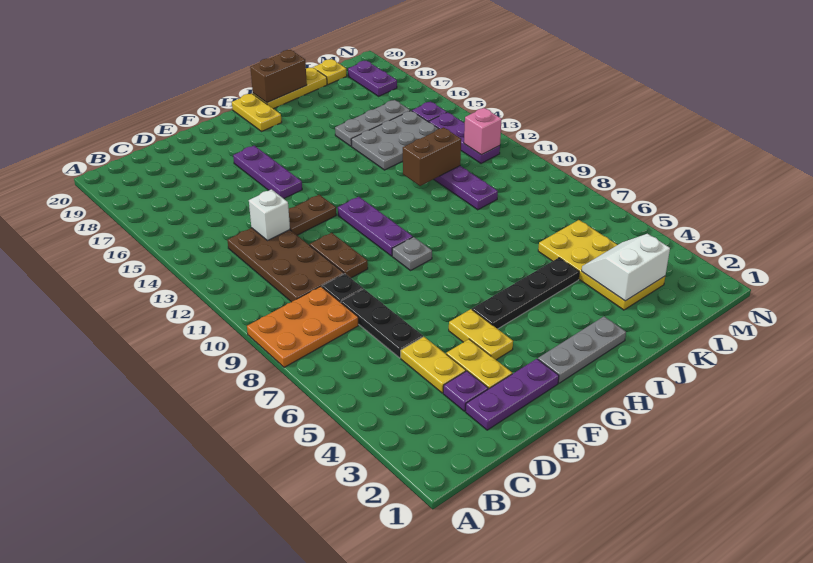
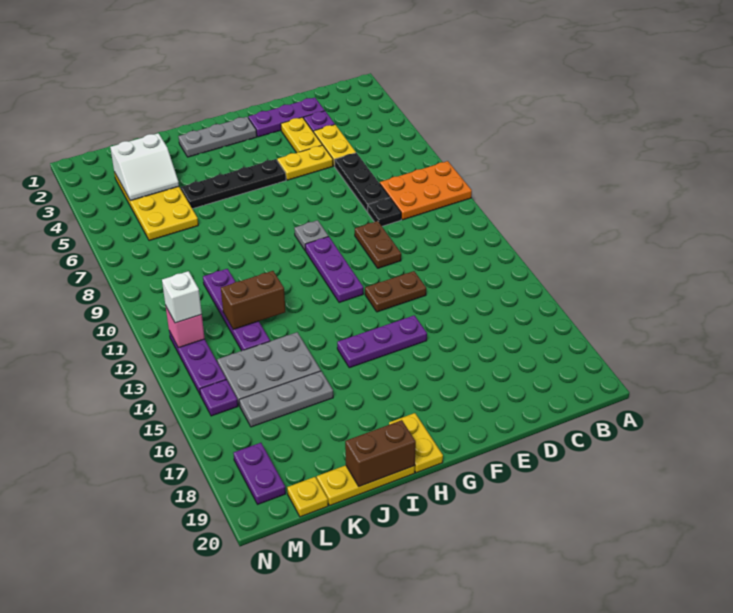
brown 2x4 plate [227,228,344,302] -> none
white 1x1 brick [249,189,290,240] -> white 1x1 brick moved to [162,271,202,323]
yellow 1x2 plate [449,309,513,360] -> yellow 1x2 plate turned to [277,145,333,180]
purple 1x3 plate [233,146,302,199] -> purple 1x3 plate turned to [337,315,427,368]

